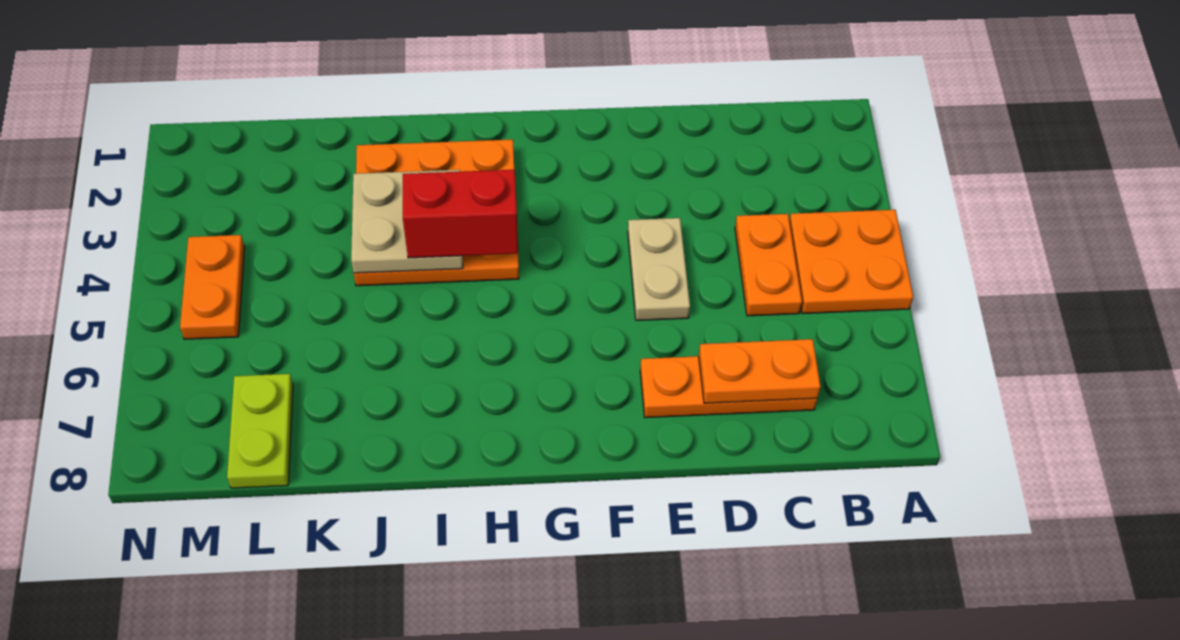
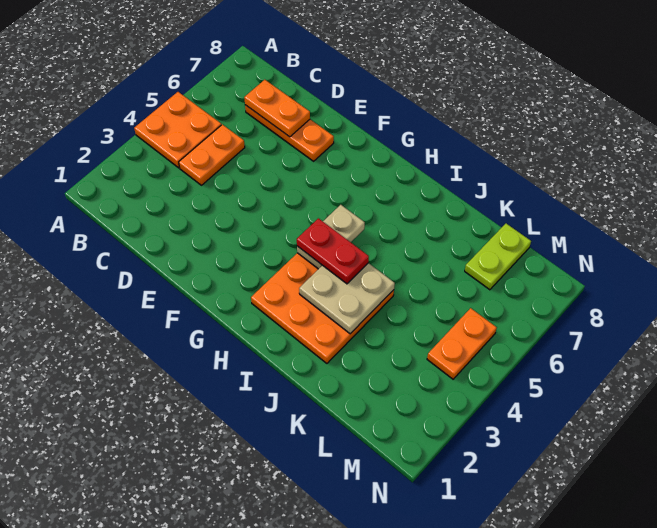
tan 1x2 plate [628,218,690,320] -> tan 1x2 plate moved to [297,205,365,269]
red 1x2 brick [403,170,518,258] -> red 1x2 plate [297,218,369,284]

